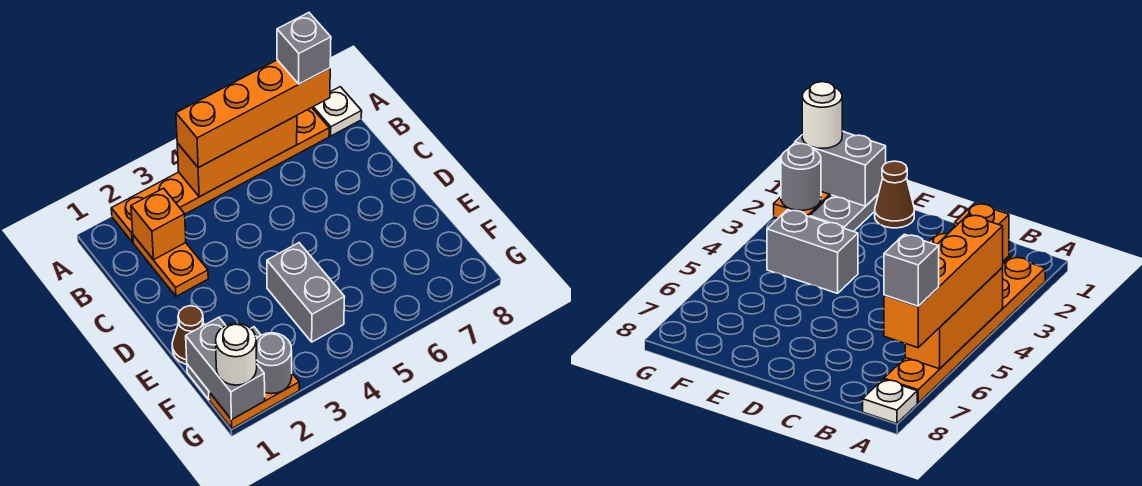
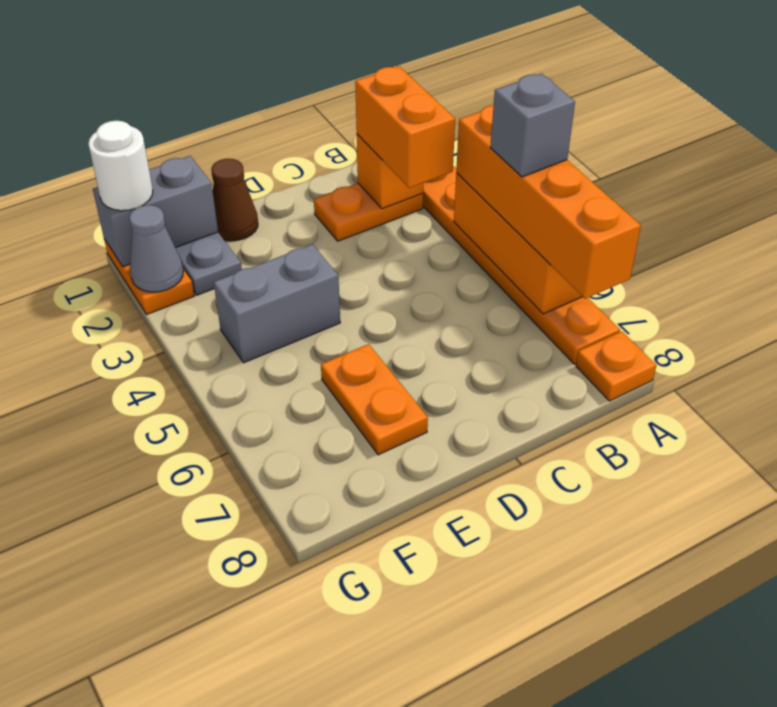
grey 1x1 brick [277,13,331,84] -> grey 1x1 brick moved to [490,73,575,177]
white 1x1 plate [312,87,362,136] -> orange 1x1 plate [576,331,656,401]
none -> orange 1x2 brick [355,66,455,188]
none -> orange 1x2 plate [321,344,428,455]
grey 1x1 round brick [256,333,292,394] -> grey 1x1 cone [129,205,183,292]

